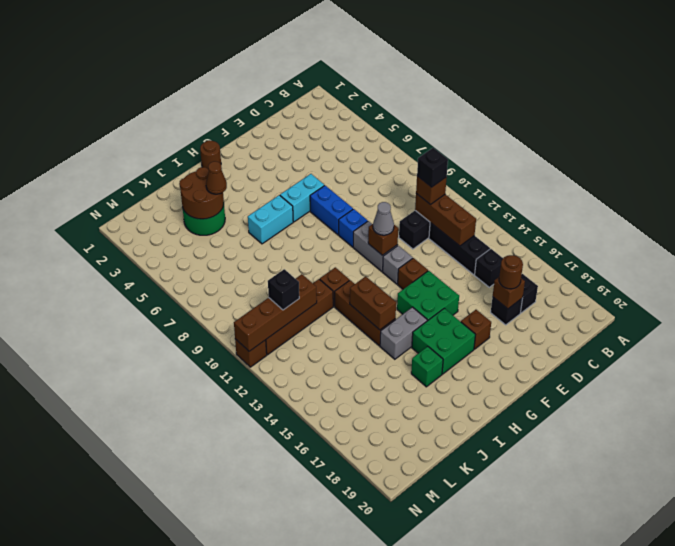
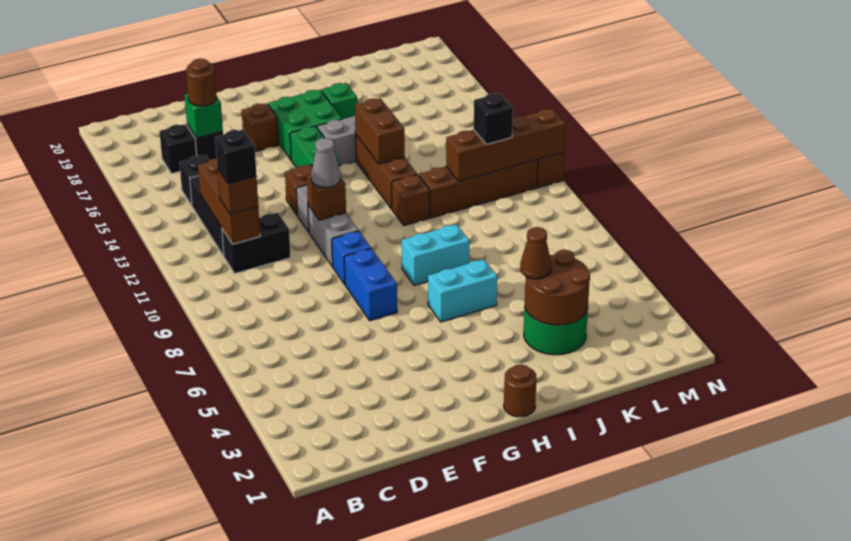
brown 1x1 brick [493,277,525,309] -> green 1x1 brick [185,94,223,138]
cyan 1x2 brick [280,174,324,222] -> cyan 1x2 brick moved to [402,224,469,285]
green 2x2 brick [397,271,459,321] -> green 1x2 brick [290,126,338,167]

